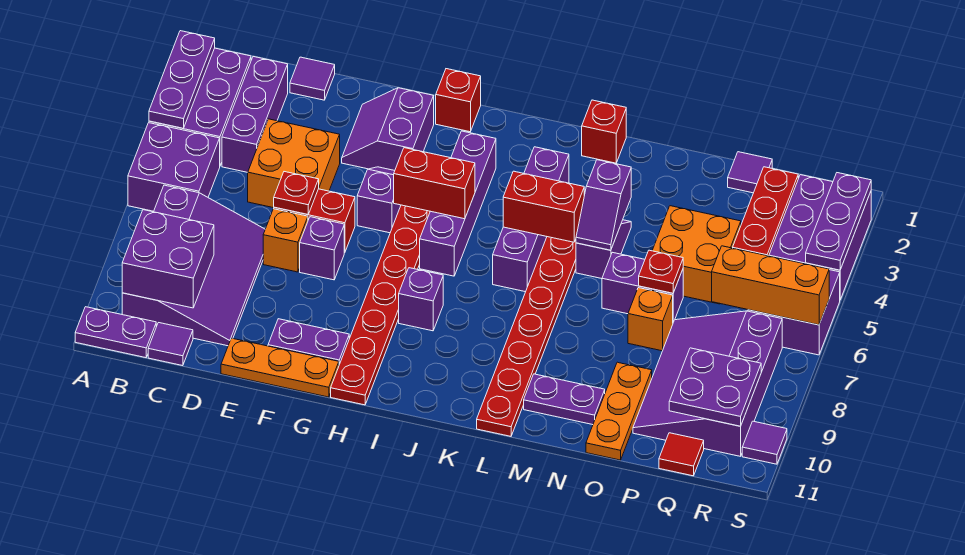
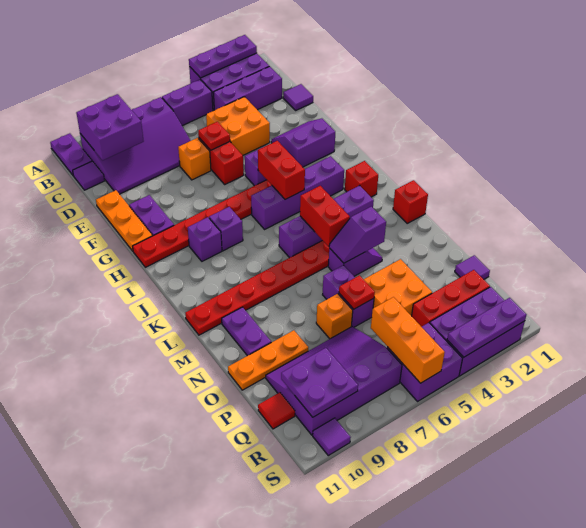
purple 2x2 brick [128,123,220,211] -> purple 1x2 brick [162,80,213,126]
purple 1x1 brick [300,217,344,280] -> purple 1x1 brick moved to [188,217,222,261]
red 1x1 brick [436,69,481,132] -> red 1x1 brick moved to [345,161,378,197]

